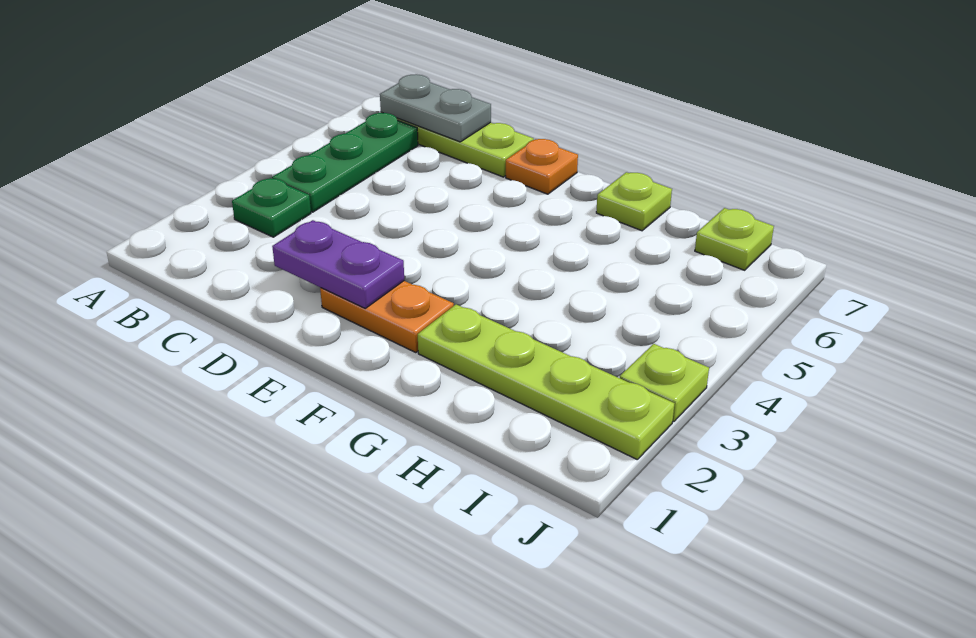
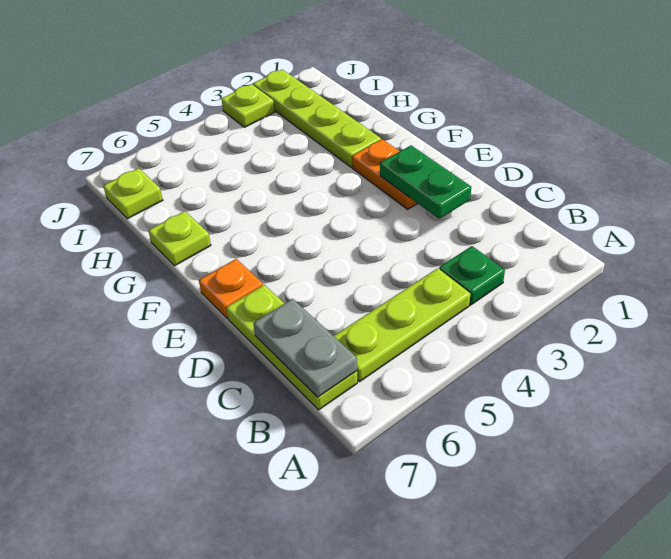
green 1x3 plate [272,113,418,212] -> lime 1x3 plate [334,268,470,382]
purple 1x2 plate [272,220,404,308] -> green 1x2 plate [380,146,471,219]

